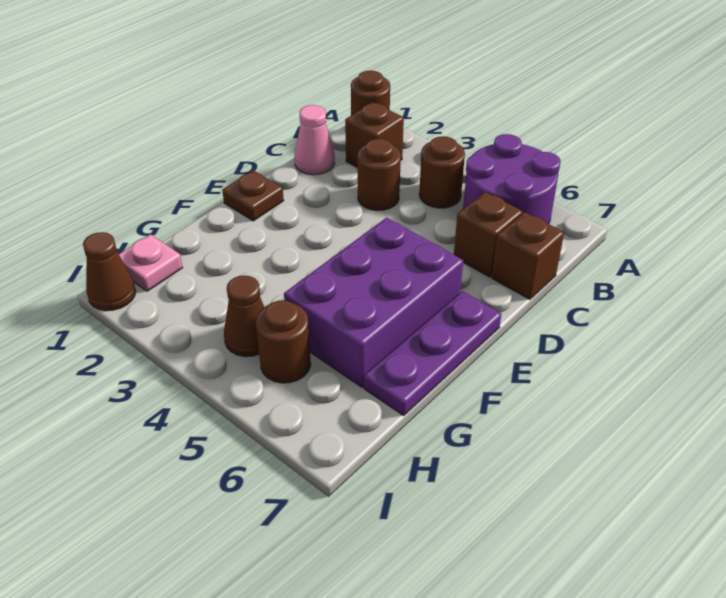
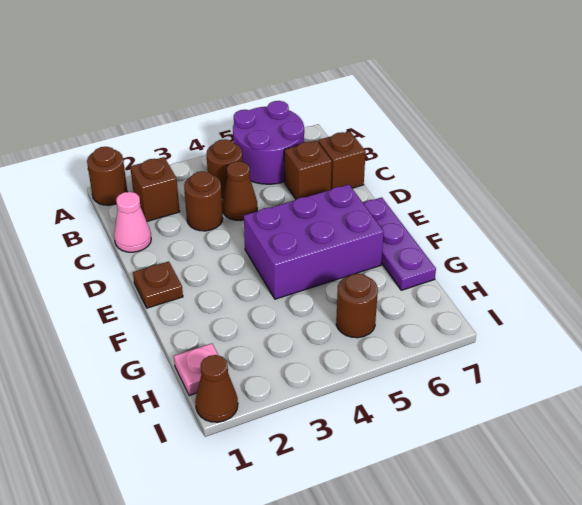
purple 2x3 brick [284,218,463,387] -> purple 2x3 brick turned to [244,185,384,299]
brown 1x1 cone [224,276,264,357] -> brown 1x1 cone moved to [222,161,257,221]

